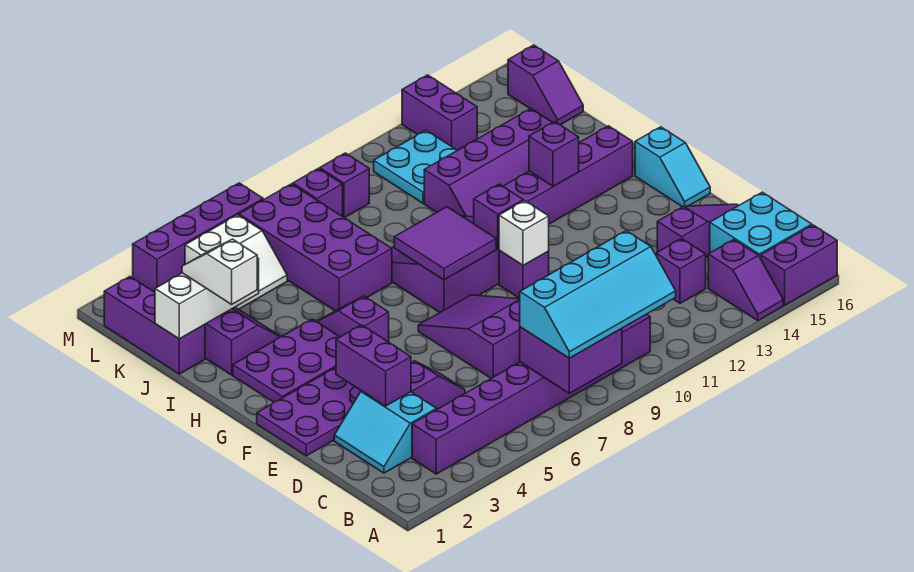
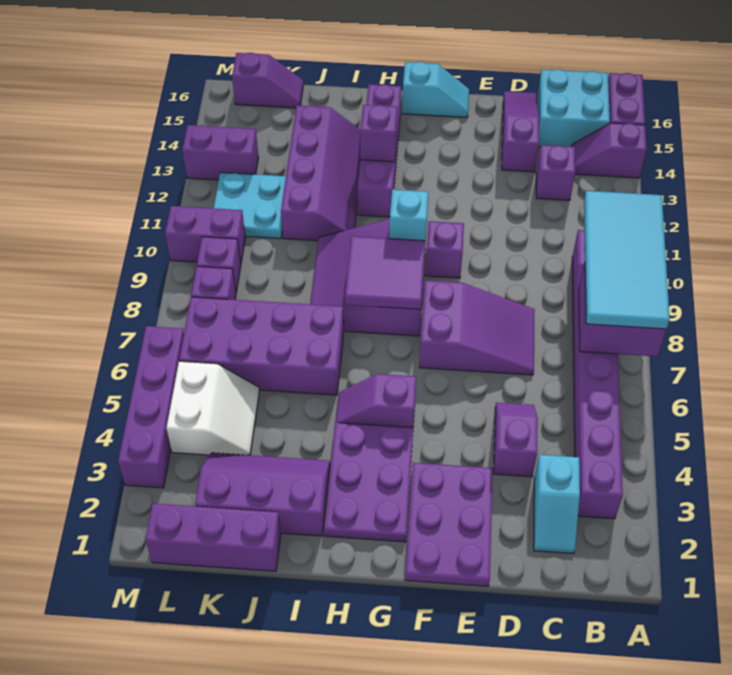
cyan 2x4 slope [519,231,676,358] -> cyan 2x4 tile [584,191,670,329]
purple 1x2 slope [708,240,783,321] -> purple 1x2 slope turned to [572,123,647,178]
cyan 2x2 slope [334,391,437,473] -> cyan 1x2 slope [534,455,580,554]
purple 1x2 brick [336,325,411,406] -> purple 1x2 brick moved to [165,206,245,264]
purple 2x3 slope [418,295,520,378] -> purple 2x3 slope turned to [419,280,535,375]
white 1x1 brick [499,201,549,266] -> none
purple 1x1 brick [474,184,523,249] -> cyan 1x1 brick [389,190,428,241]
white 1x2 slope [182,239,257,304] -> none
white 1x3 brick [155,258,259,339] -> none

